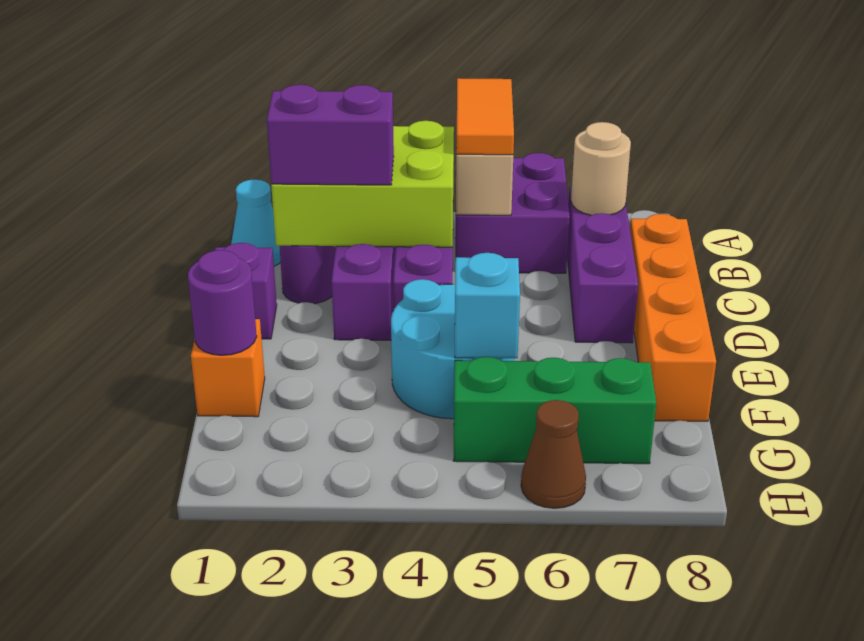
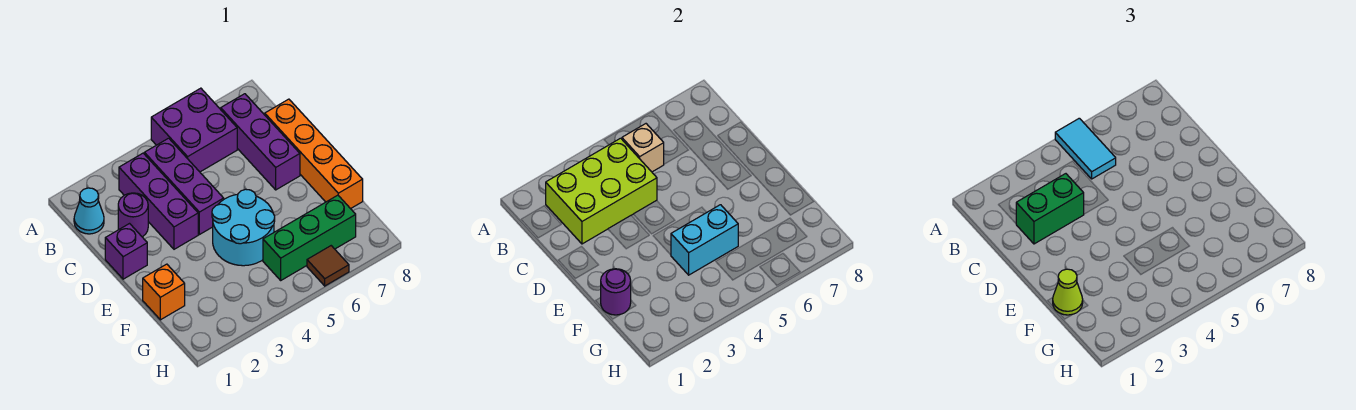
orange 1x2 tile [456,78,514,155] -> cyan 1x2 tile [1055,118,1116,179]
tan 1x1 round brick [571,122,631,215] -> none
purple 1x2 brick [267,85,394,185] -> green 1x2 brick [1016,174,1084,244]
none -> lime 1x1 cone [1053,269,1083,315]
cyan 1x1 brick [455,253,520,358] -> cyan 1x2 brick [671,205,738,275]
brown 1x1 cone [521,400,586,508] -> brown 1x1 tile [307,246,349,286]

